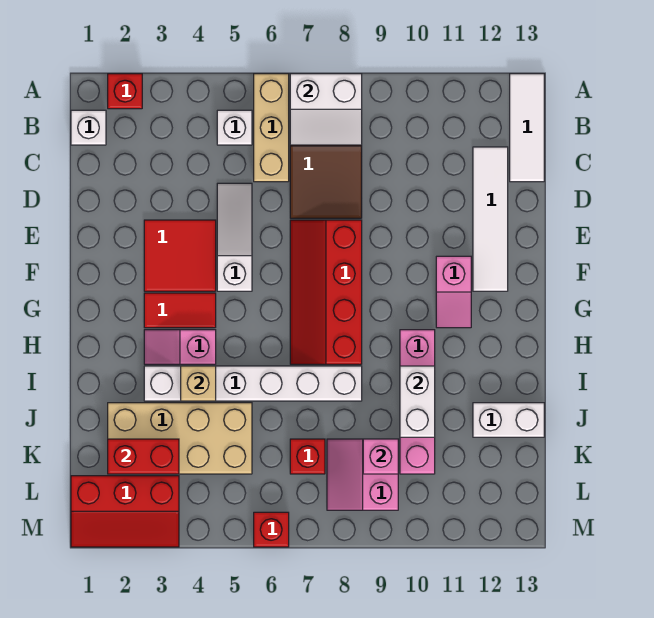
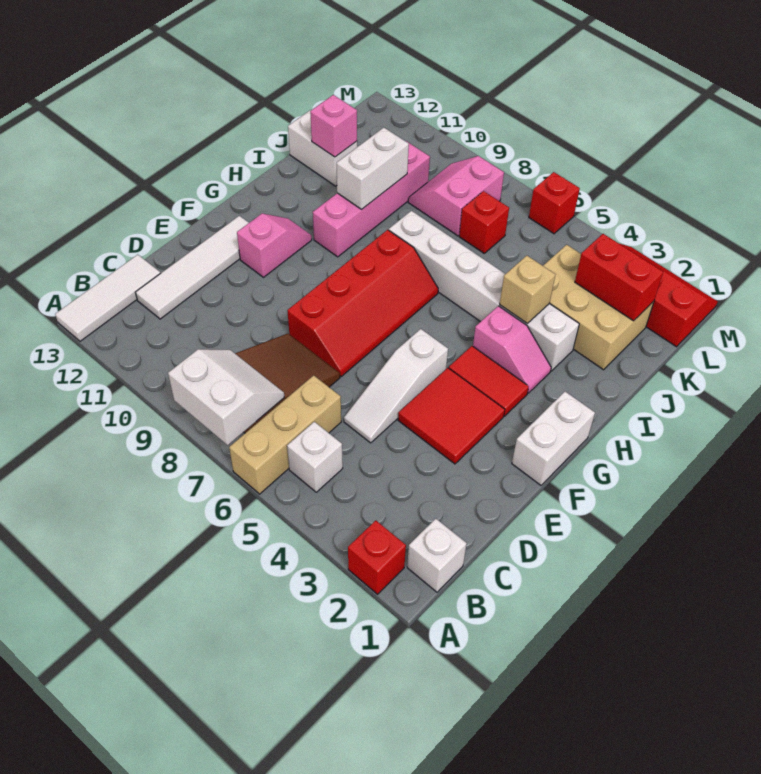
none -> white 1x2 brick [512,392,595,485]
tan 2x4 brick [108,403,252,474] -> tan 2x3 brick [543,245,654,370]
pink 2x2 slope [327,439,398,510] -> pink 2x2 slope turned to [408,156,504,236]
pink 1x1 brick [363,439,398,474] -> pink 1x1 brick moved to [310,95,357,157]

